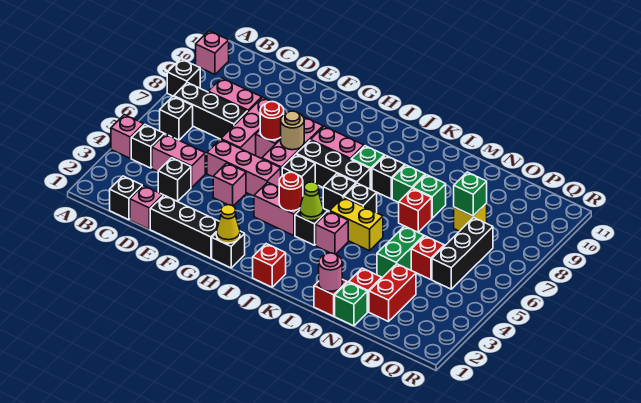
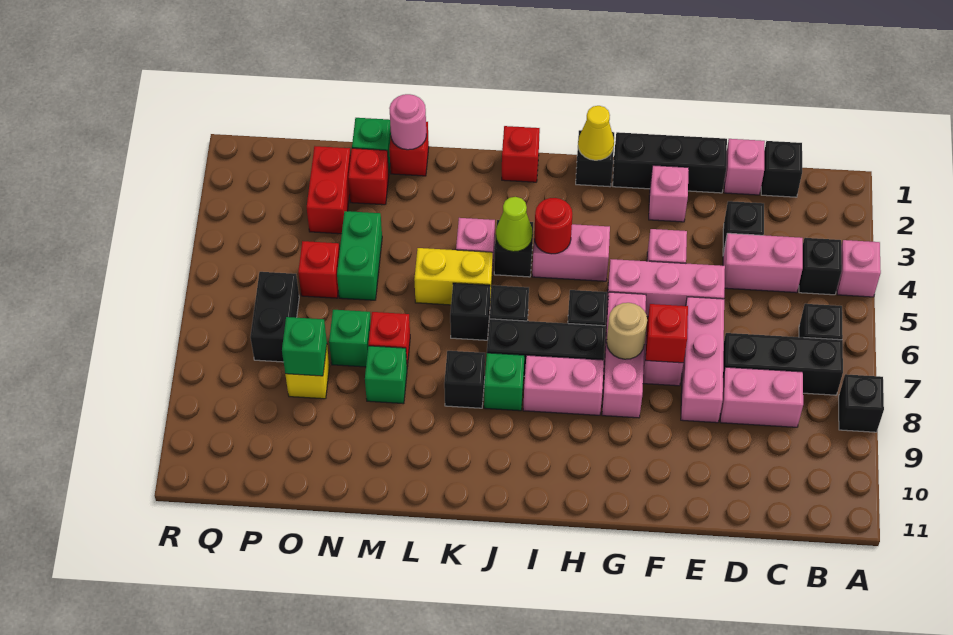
pink 1x1 brick [196,31,229,74] -> pink 1x1 brick moved to [649,165,689,222]
red 1x1 round brick [260,102,284,140] -> red 1x1 brick [646,304,688,363]
green 1x1 brick [392,165,425,203] -> green 1x1 brick moved to [329,310,371,367]
black 1x3 brick [432,217,493,289] -> black 1x2 brick [250,272,299,362]

